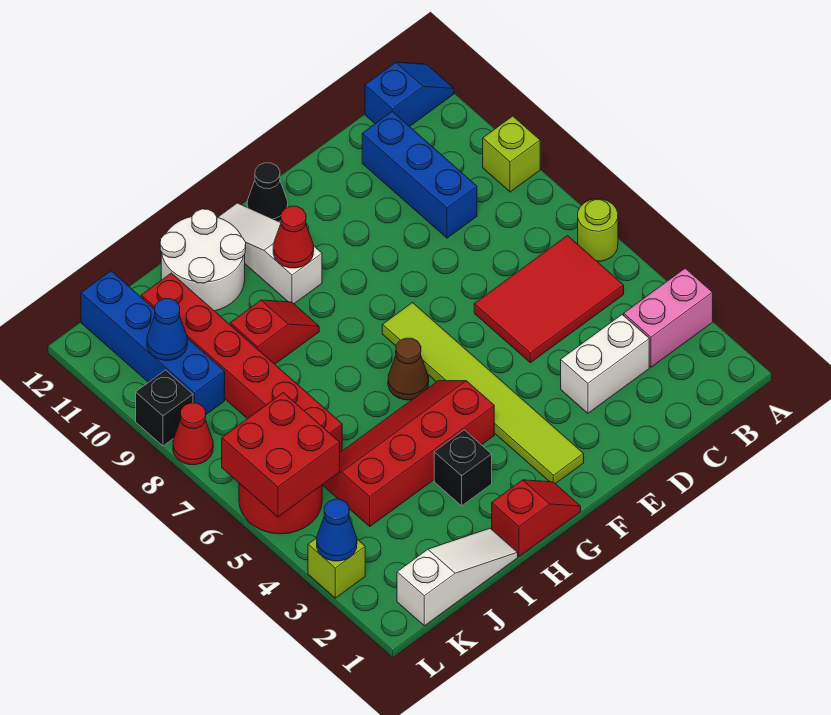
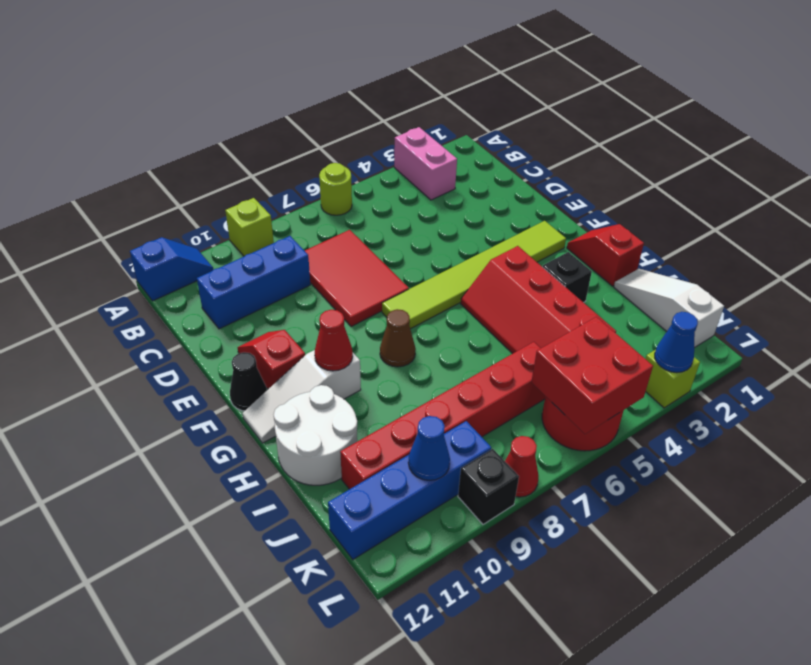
blue 1x2 slope [365,62,454,127] -> blue 1x2 slope turned to [130,237,214,301]
red 2x3 tile [474,236,624,363] -> red 2x3 tile moved to [305,230,409,327]
white 1x2 brick [561,315,649,413] -> none
brown 1x1 cone [388,338,429,400] -> brown 1x1 cone moved to [380,309,416,367]
red 1x2 slope [230,300,319,364] -> red 1x2 slope moved to [237,330,305,389]

